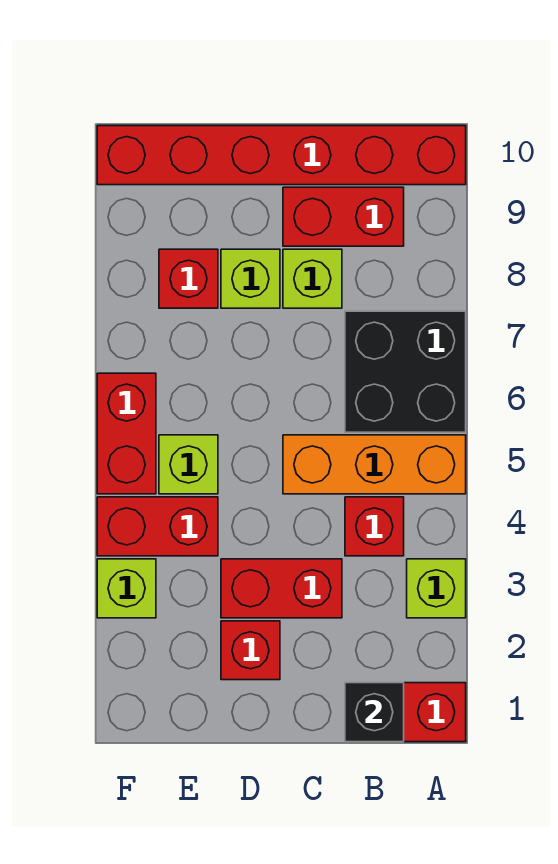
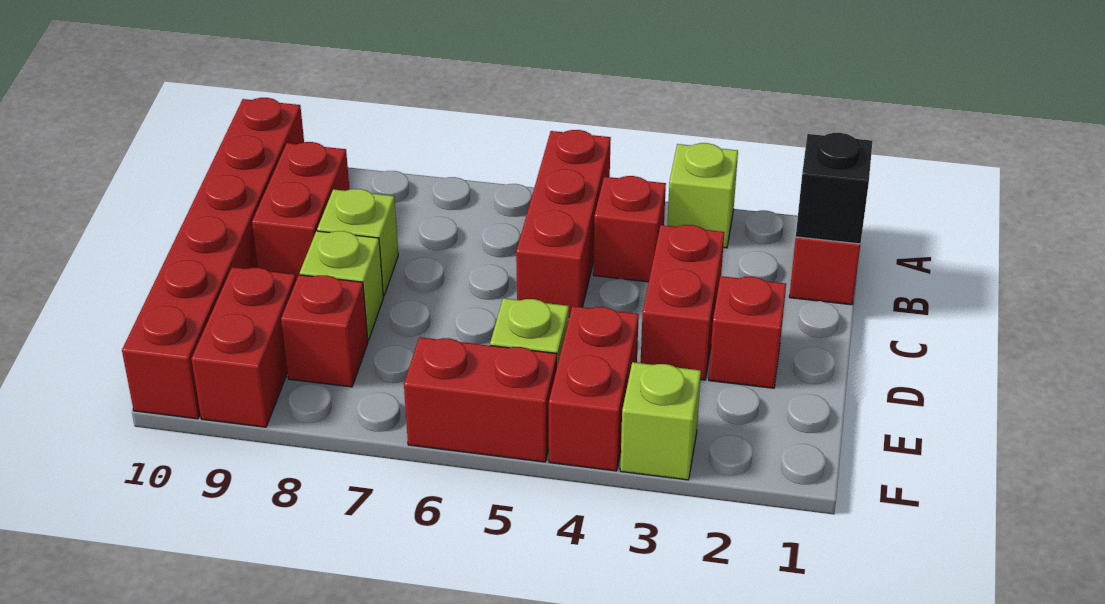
orange 1x3 brick [283,435,466,494] -> red 1x3 brick [516,130,611,317]
black 2x2 brick [345,311,466,432] -> none
none -> red 1x2 brick [191,267,296,427]

